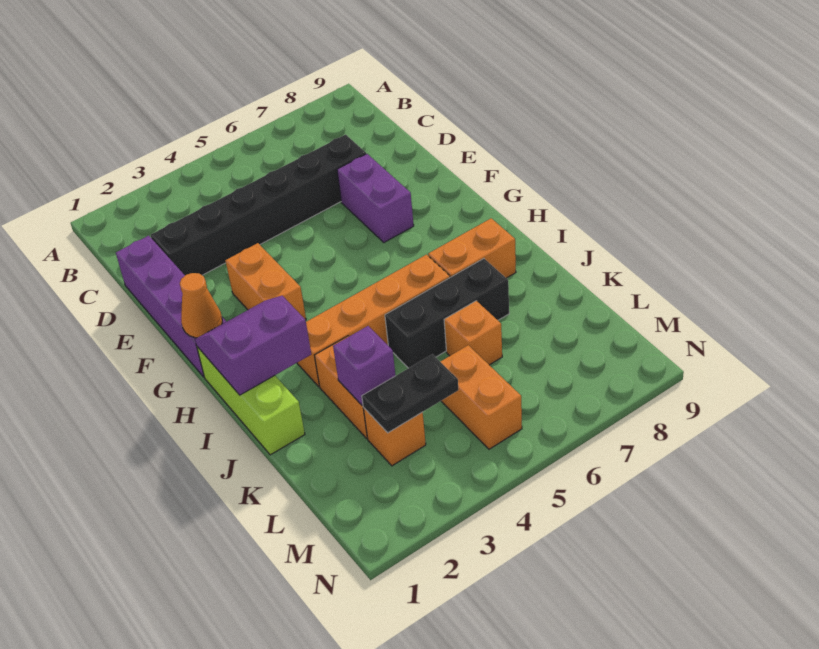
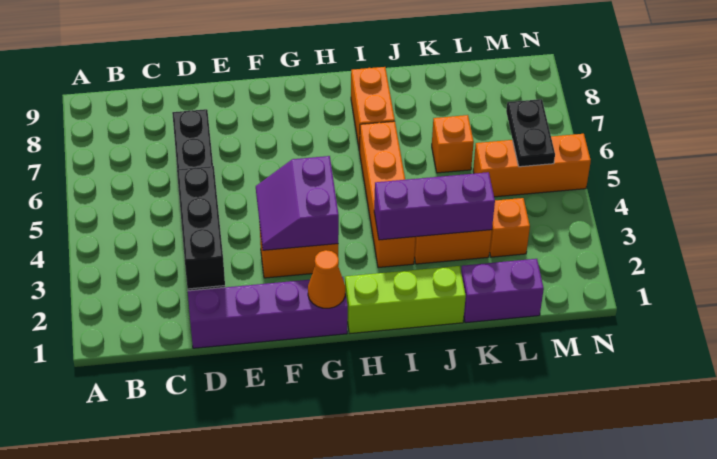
purple 1x2 brick [337,154,414,242] -> purple 1x2 brick moved to [461,259,544,323]
purple 2x2 slope [195,296,311,395] -> purple 2x2 slope moved to [256,156,339,250]
black 1x3 brick [385,259,509,368] -> black 1x3 brick moved to [177,166,225,289]
purple 1x1 brick [333,326,396,405] -> purple 1x3 brick [374,172,495,240]
black 1x2 plate [362,354,458,433] -> black 1x2 plate moved to [506,99,555,167]
orange 1x2 brick [440,345,522,449] -> orange 1x3 brick [473,134,591,197]

